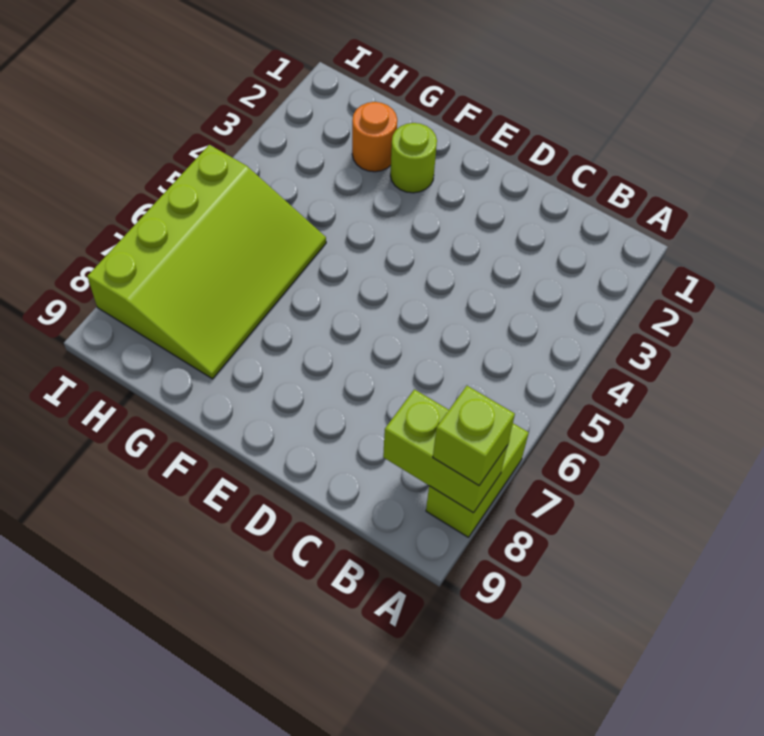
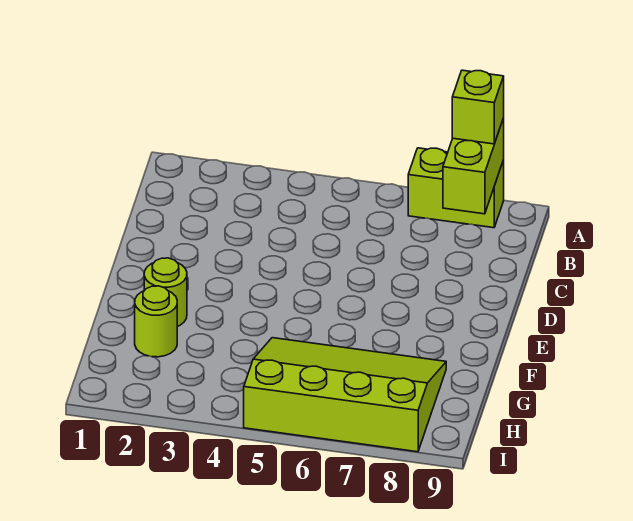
orange 1x1 round brick [352,102,397,172] -> lime 1x1 round brick [135,286,177,357]

